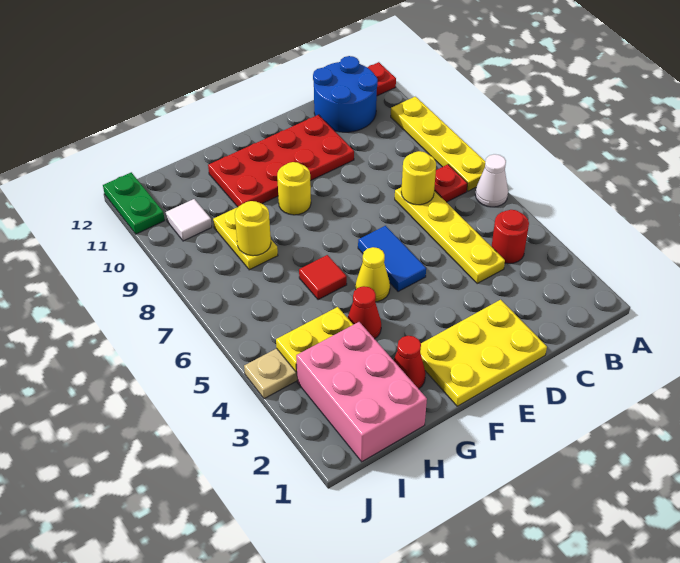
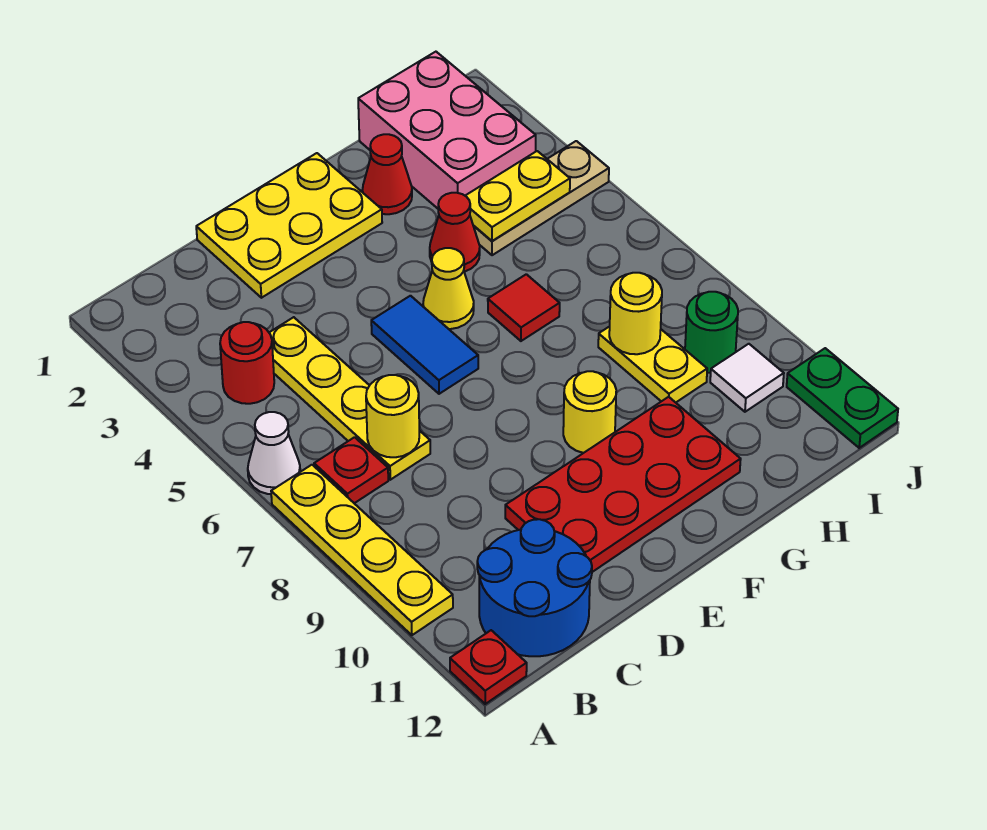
none -> green 1x1 round brick [685,292,738,373]

